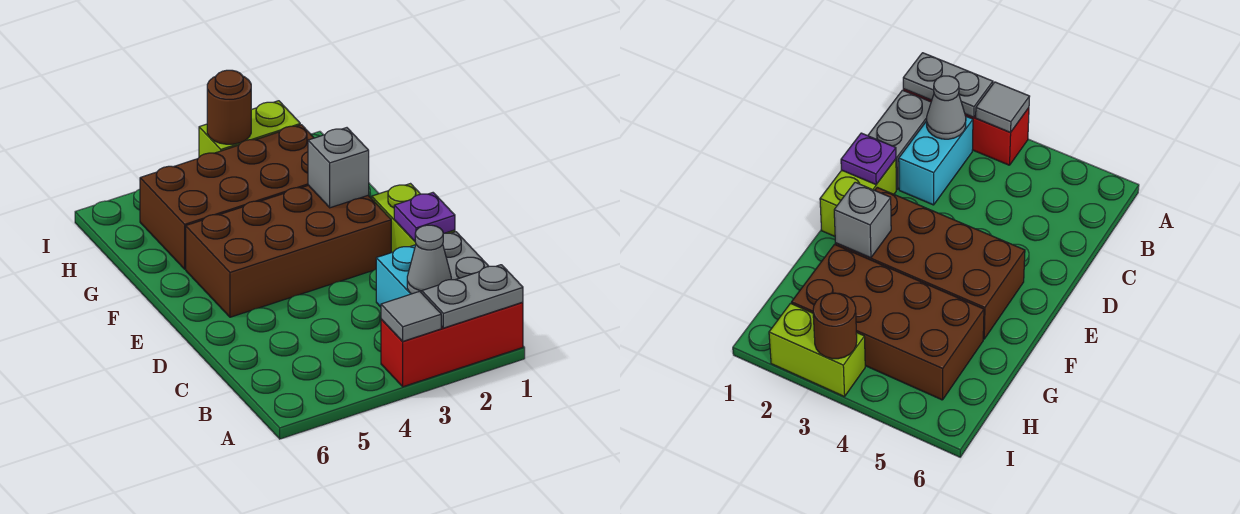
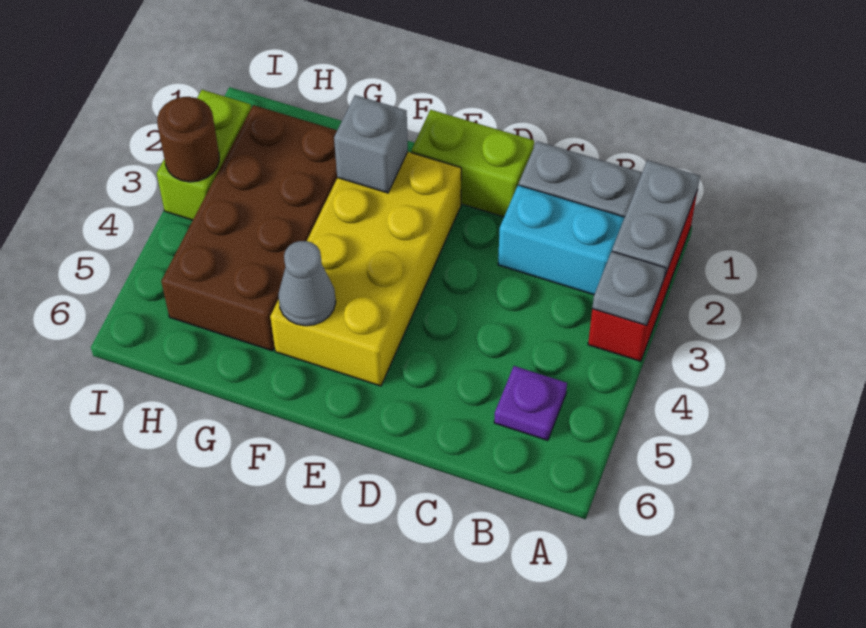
grey 1x1 tile [381,291,441,341] -> grey 1x1 plate [592,252,666,326]
grey 1x1 cone [407,225,451,294] -> grey 1x1 cone moved to [278,241,336,326]
purple 1x1 plate [394,193,455,241] -> purple 1x1 plate moved to [494,366,567,440]
brown 2x4 brick [186,185,391,317] -> yellow 2x4 brick [270,152,461,386]

